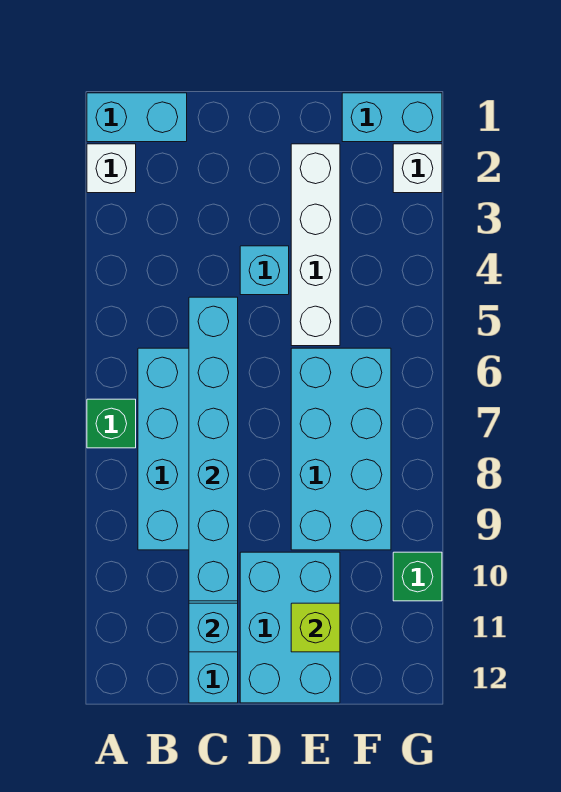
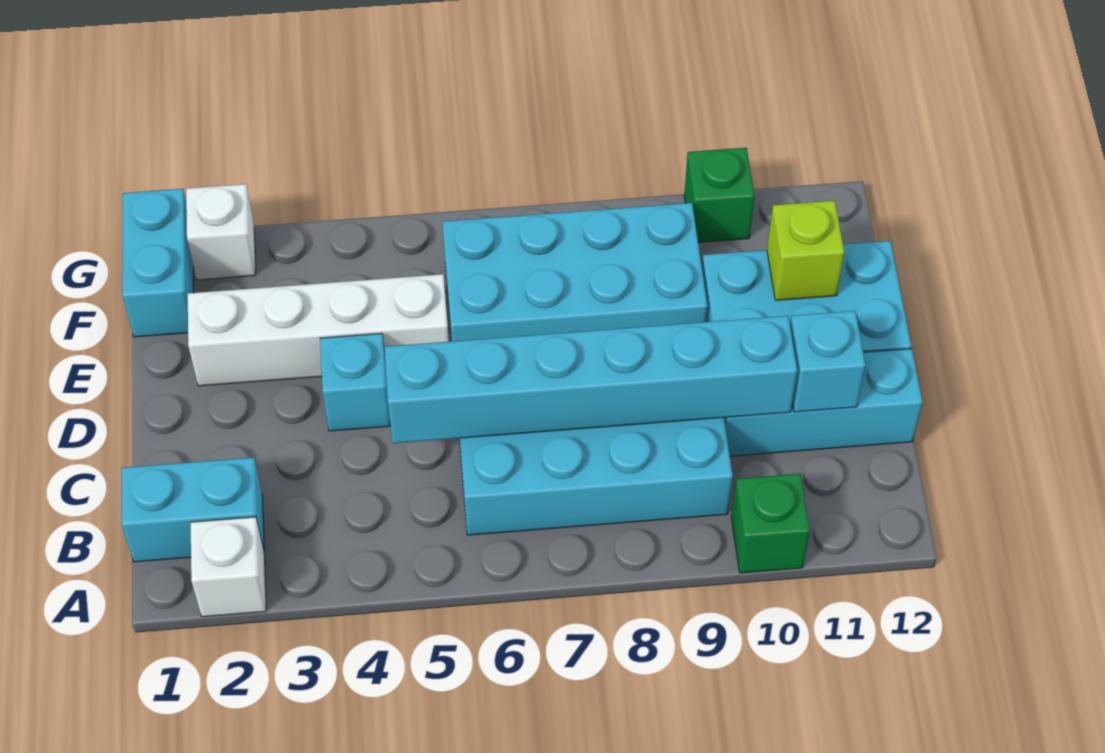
cyan 1x2 brick [87,93,187,142] -> cyan 1x2 brick turned to [122,457,264,562]
green 1x1 brick [87,399,136,448] -> green 1x1 brick moved to [731,474,810,573]

